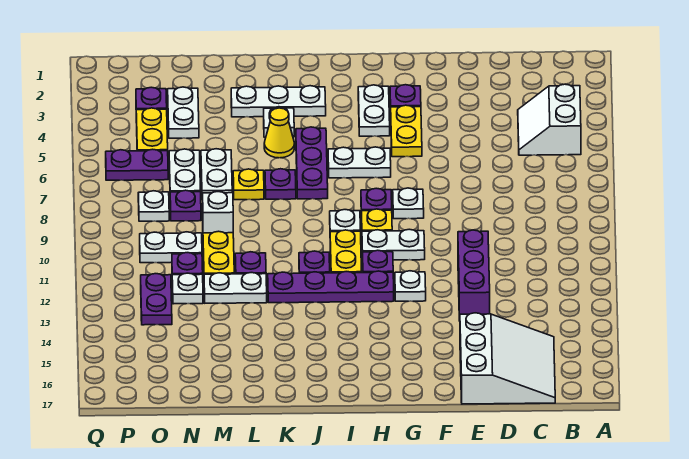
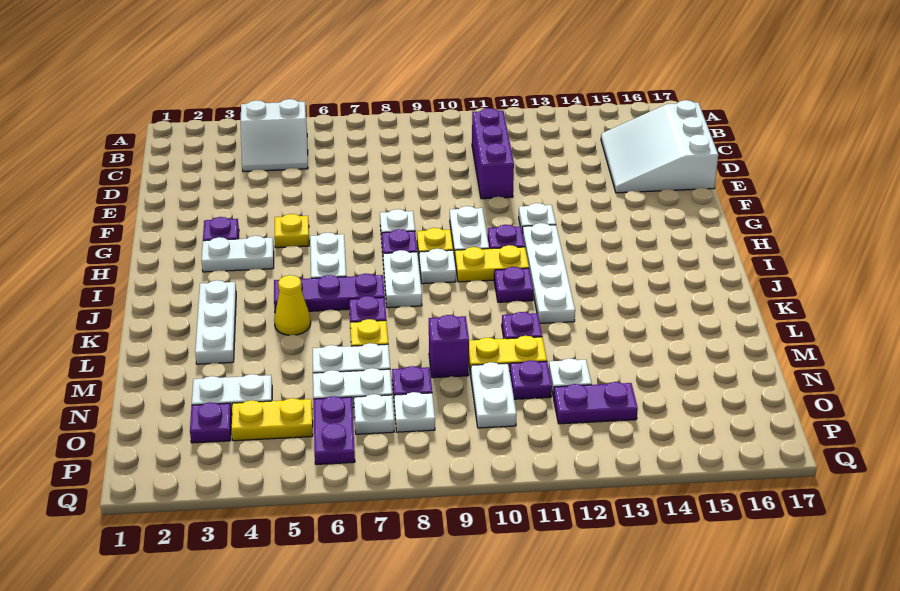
white 3x3 slope [460,313,555,404] -> white 3x3 slope turned to [601,100,718,193]
purple 1x3 brick [458,230,490,321] -> purple 1x3 brick turned to [472,108,514,199]
yellow 1x2 plate [391,105,422,157] -> yellow 1x1 plate [275,214,309,248]
purple 1x4 plate [268,271,394,303] -> white 1x4 plate [523,223,575,323]
white 1x1 plate [264,107,294,137] -> white 1x1 plate moved to [354,394,394,434]
white 1x2 plate [204,273,267,303] -> white 1x2 plate moved to [383,250,422,308]
white 1x1 brick [203,192,233,233] -> purple 1x1 brick [429,315,469,378]

